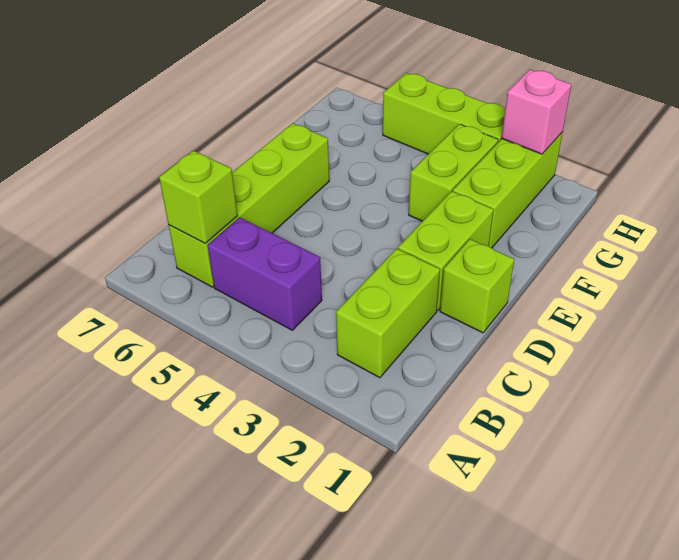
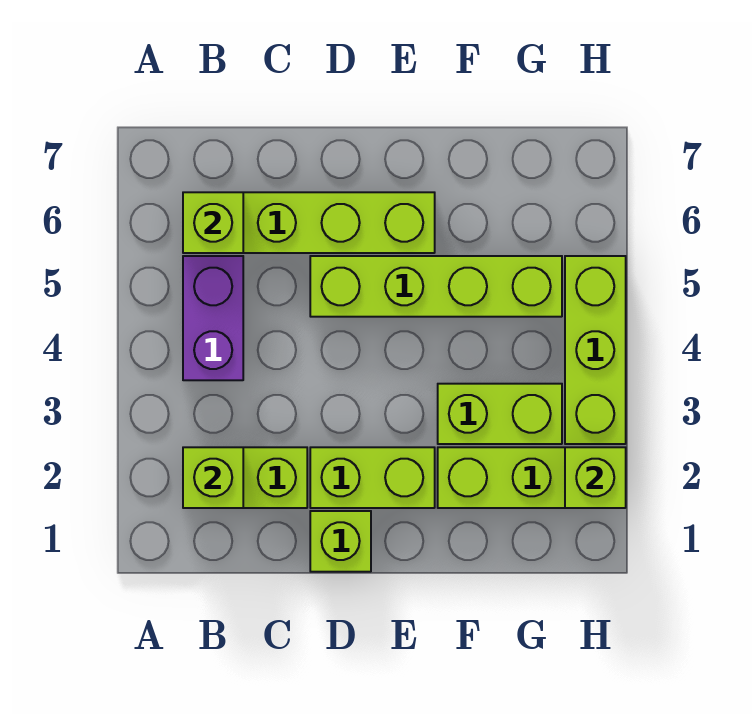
none -> lime 1x1 brick [183,447,243,508]
none -> lime 1x4 brick [310,256,562,317]
pink 1x1 brick [502,70,571,154] -> lime 1x1 brick [565,447,626,508]

